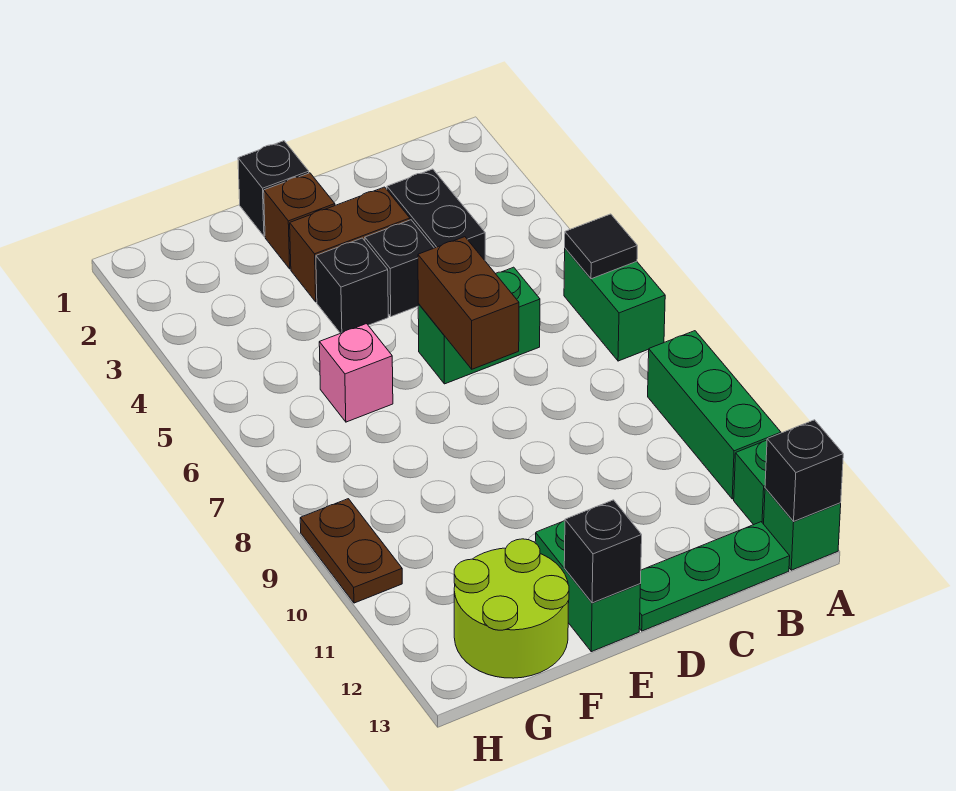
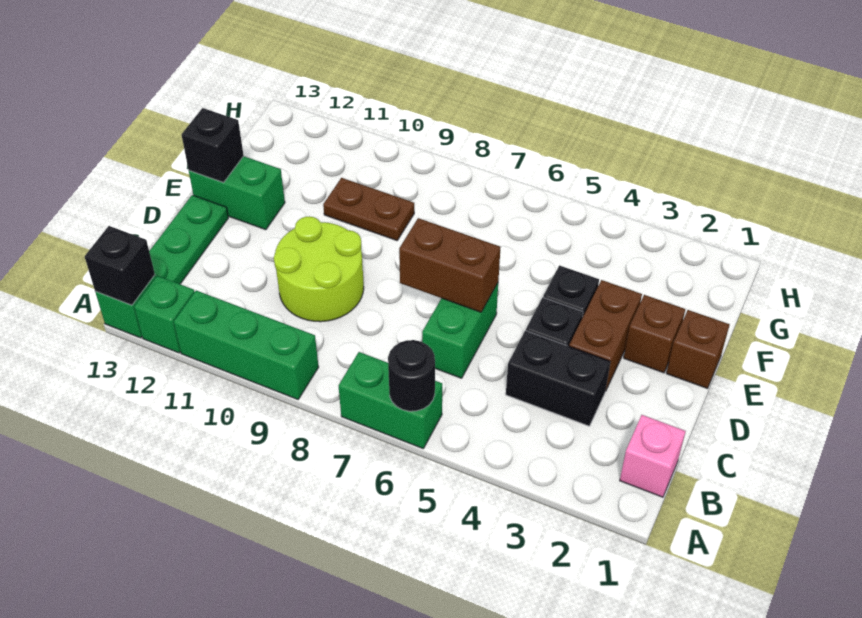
black 1x1 tile [565,214,637,279] -> black 1x1 round brick [388,340,435,411]
black 1x1 brick [238,141,309,236] -> brown 1x1 brick [666,310,730,388]
pink 1x1 brick [319,324,393,422] -> pink 1x1 brick moved to [620,415,686,497]
lime 2x2 round brick [454,539,569,678] -> lime 2x2 round brick moved to [274,217,364,322]
brown 1x2 plate [300,499,402,603] -> brown 1x2 plate moved to [323,178,414,240]

